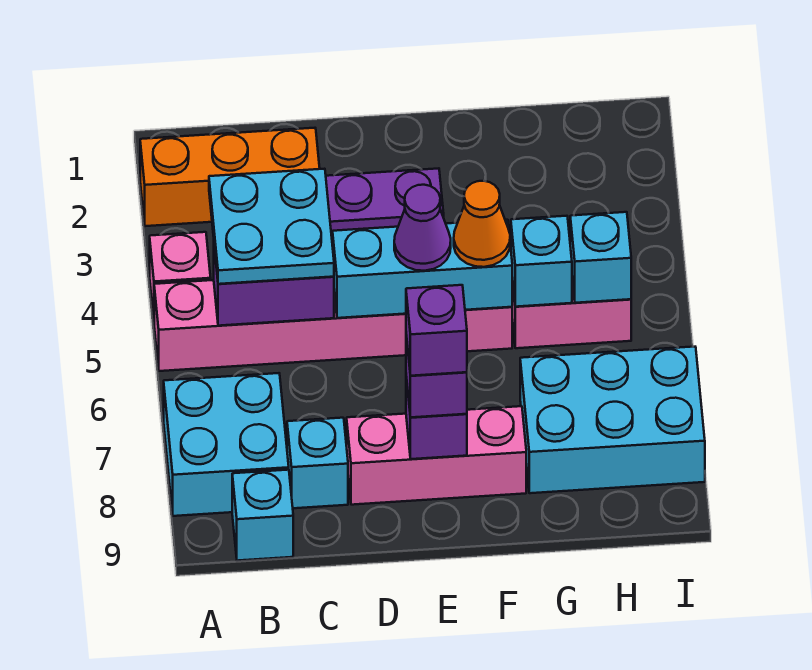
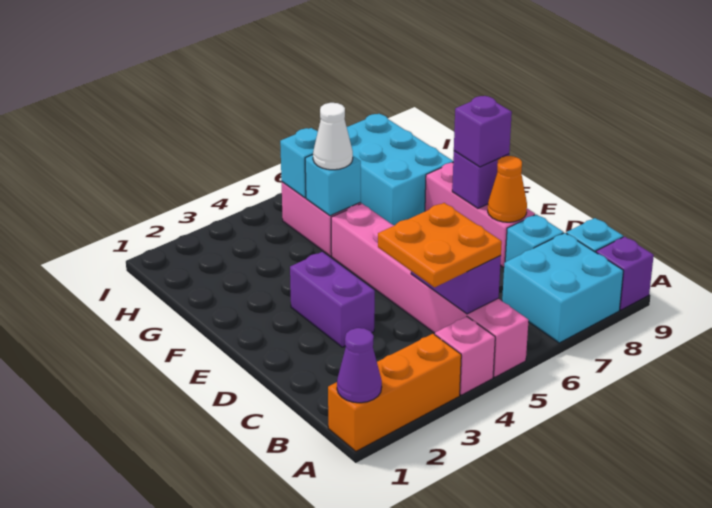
orange 1x3 brick [140,128,320,226] -> orange 1x3 brick turned to [328,334,461,451]
cyan 2x2 plate [209,169,334,284] -> orange 2x2 plate [378,203,502,287]
cyan 1x3 brick [333,220,512,318] -> none
purple 1x1 cone [394,185,451,271] -> purple 1x1 cone moved to [337,328,382,403]
purple 1x1 brick [406,285,467,376] -> purple 1x1 brick moved to [596,237,654,310]
orange 1x1 cone [454,181,510,267] -> orange 1x1 cone moved to [488,156,527,222]
none -> white 1x1 cone [313,103,353,170]

